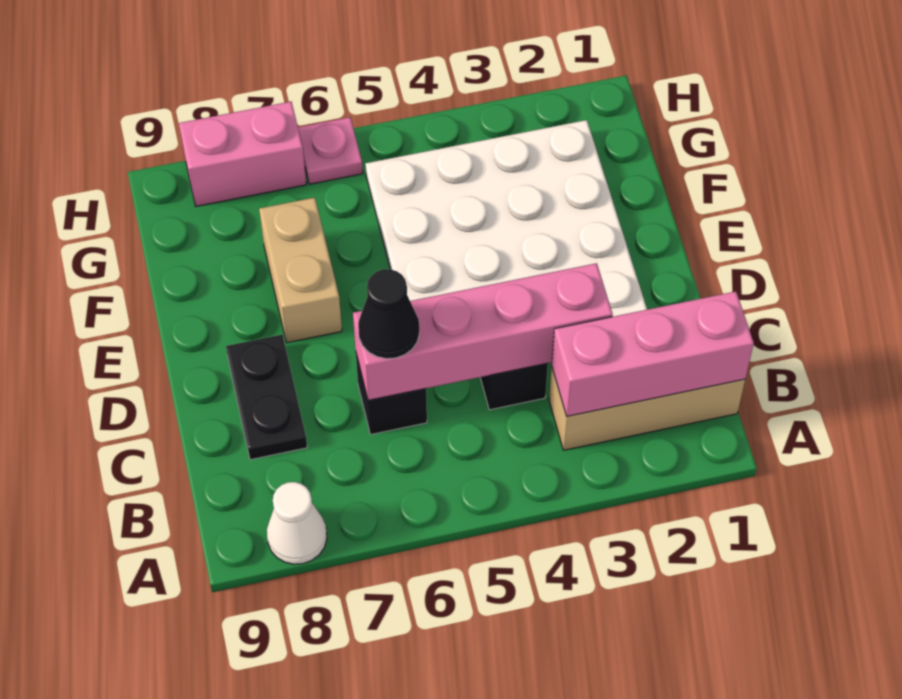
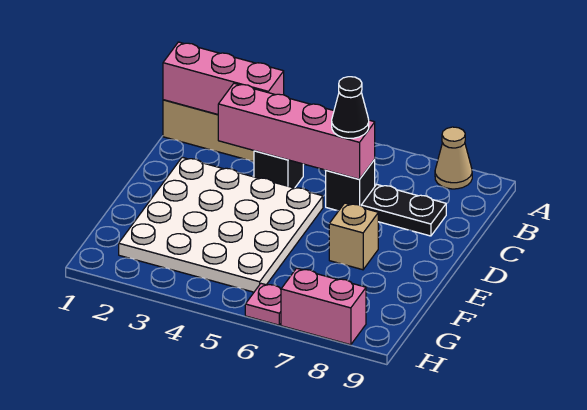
white 1x1 cone [267,482,327,564] -> tan 1x1 cone [435,127,472,189]
black 1x2 plate [226,335,307,460] -> black 1x2 plate turned to [361,185,446,236]
tan 1x2 brick [259,198,342,343] -> tan 1x1 brick [329,203,378,270]

